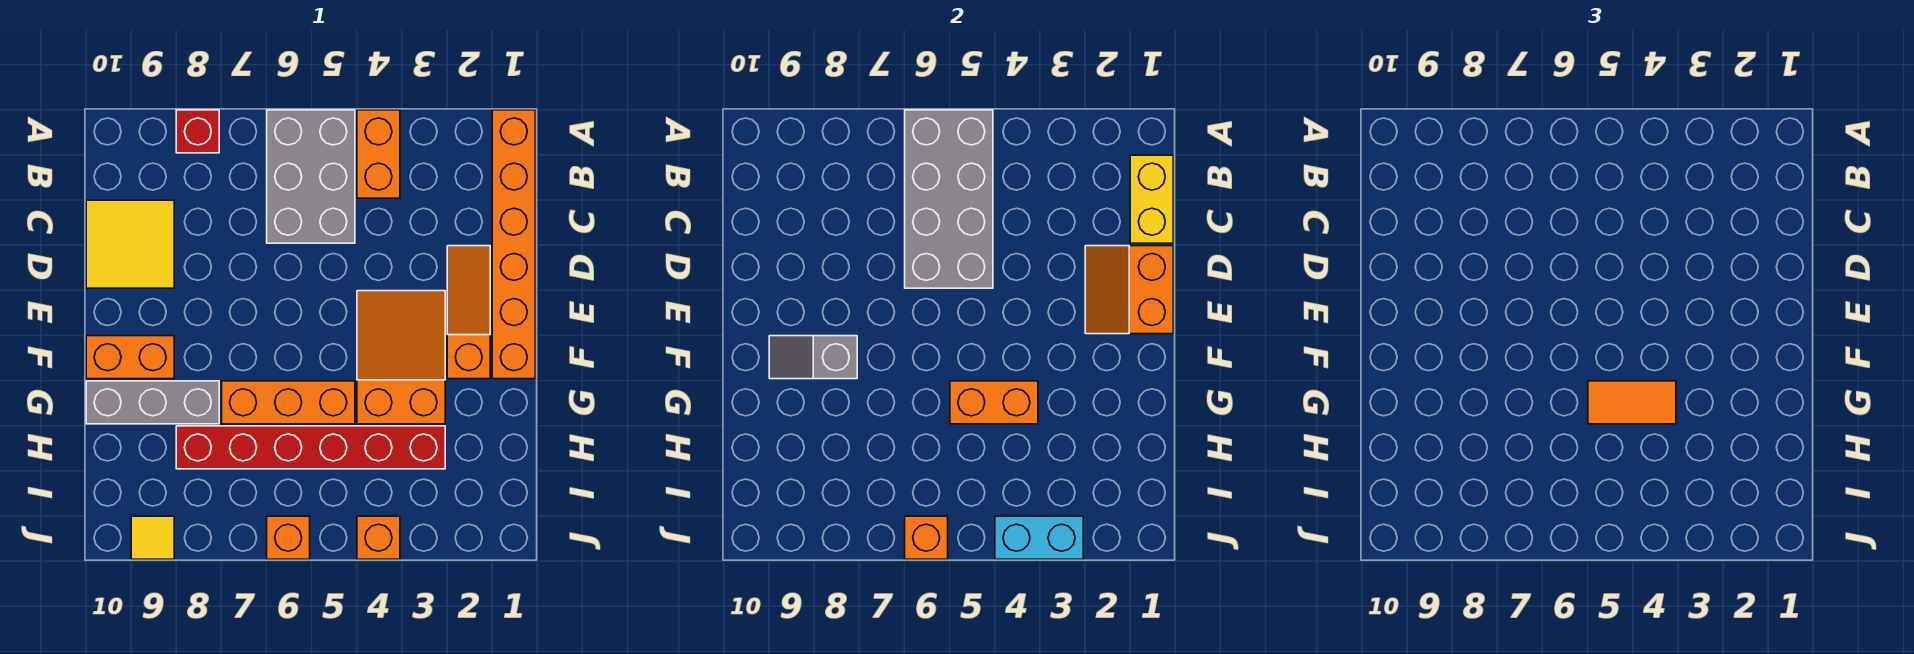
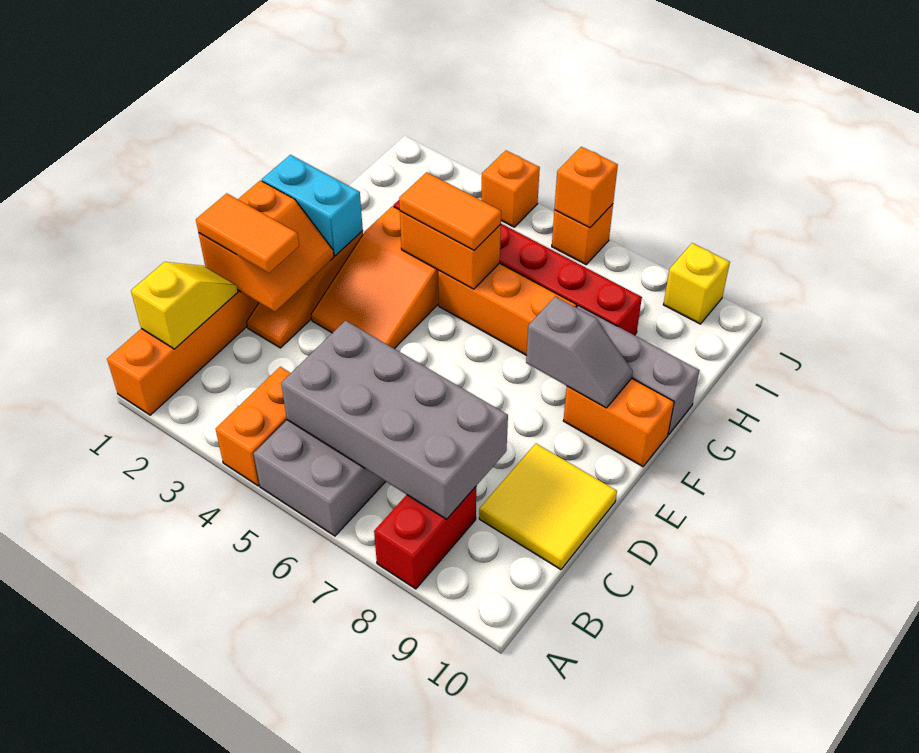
grey 2x4 brick [905,110,993,288] -> grey 2x4 brick turned to [281,321,508,519]
red 1x1 brick [176,110,219,153] -> red 1x2 brick [374,487,476,589]
yellow 1x2 brick [1130,155,1173,243] -> yellow 1x2 slope [131,262,238,349]
none -> orange 1x2 tile [196,193,299,273]
cyan 1x2 brick [995,516,1083,559] -> cyan 1x2 brick moved to [262,155,363,256]
yellow 1x1 tile [131,516,174,559] -> yellow 1x1 brick [663,243,730,324]

